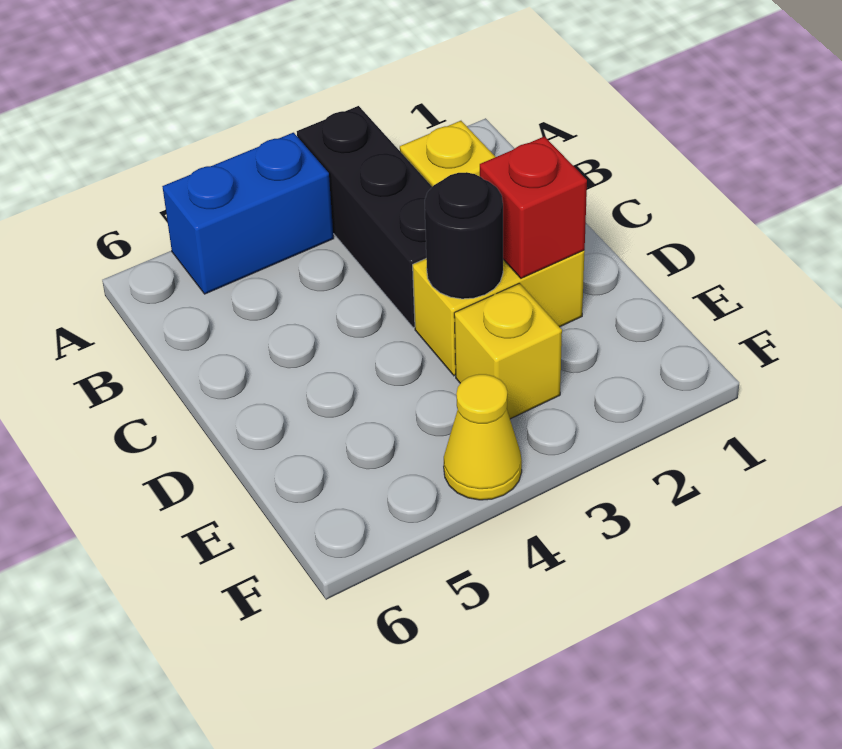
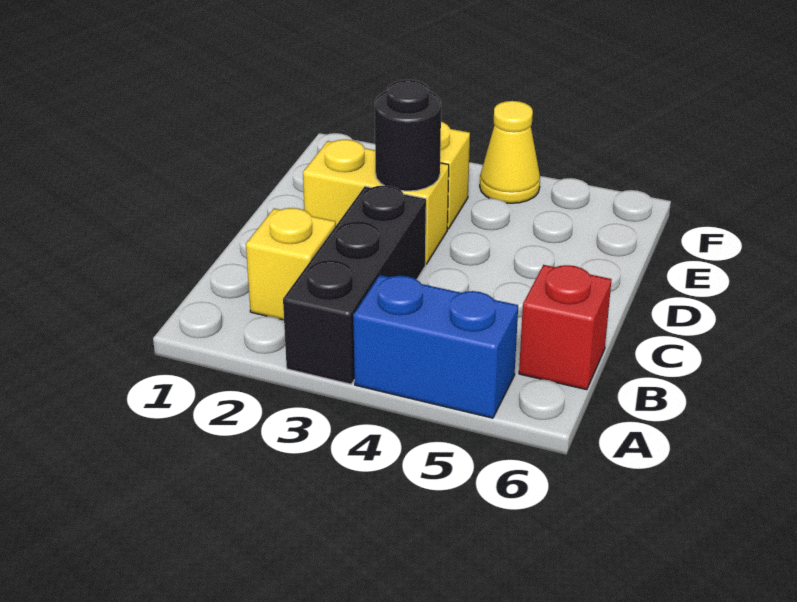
red 1x1 brick [480,136,587,278] -> red 1x1 brick moved to [519,265,612,390]

